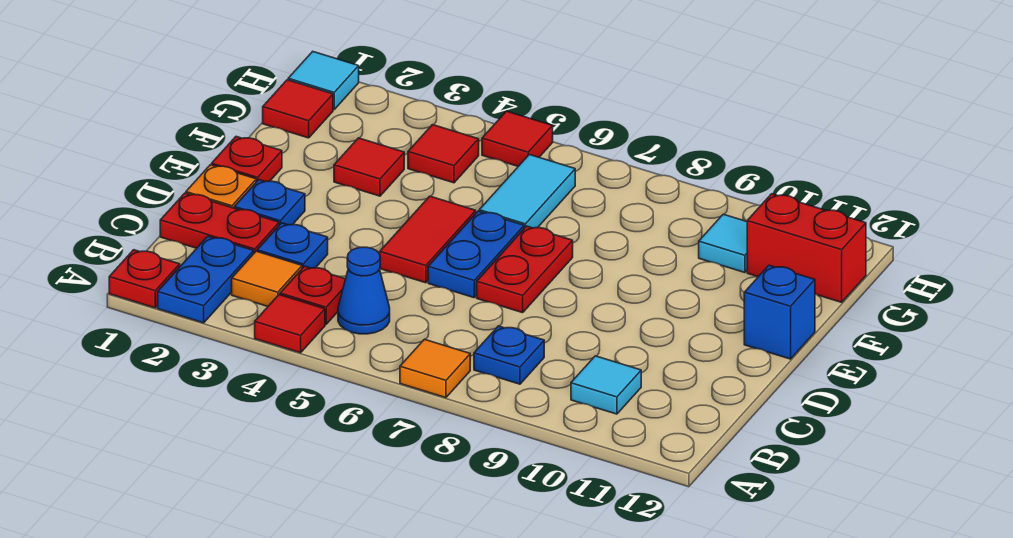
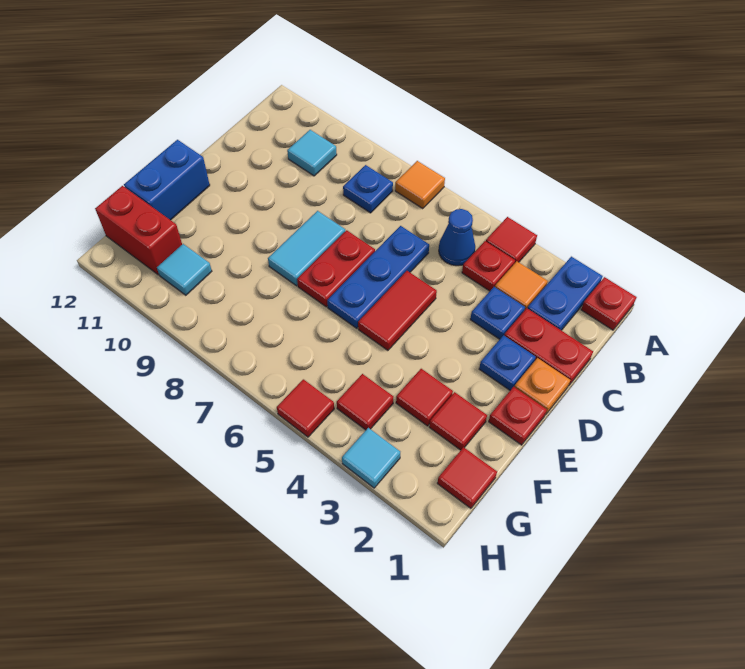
blue 1x2 plate [428,211,524,298] -> blue 1x3 plate [327,226,429,328]
blue 1x1 brick [744,265,815,359] -> blue 1x2 brick [124,140,210,220]
none -> red 1x1 tile [429,392,487,450]
cyan 1x2 tile [479,155,575,228] -> cyan 1x2 tile moved to [268,211,345,286]
cyan 1x1 tile [288,51,359,110] -> cyan 1x1 tile moved to [342,428,400,488]

